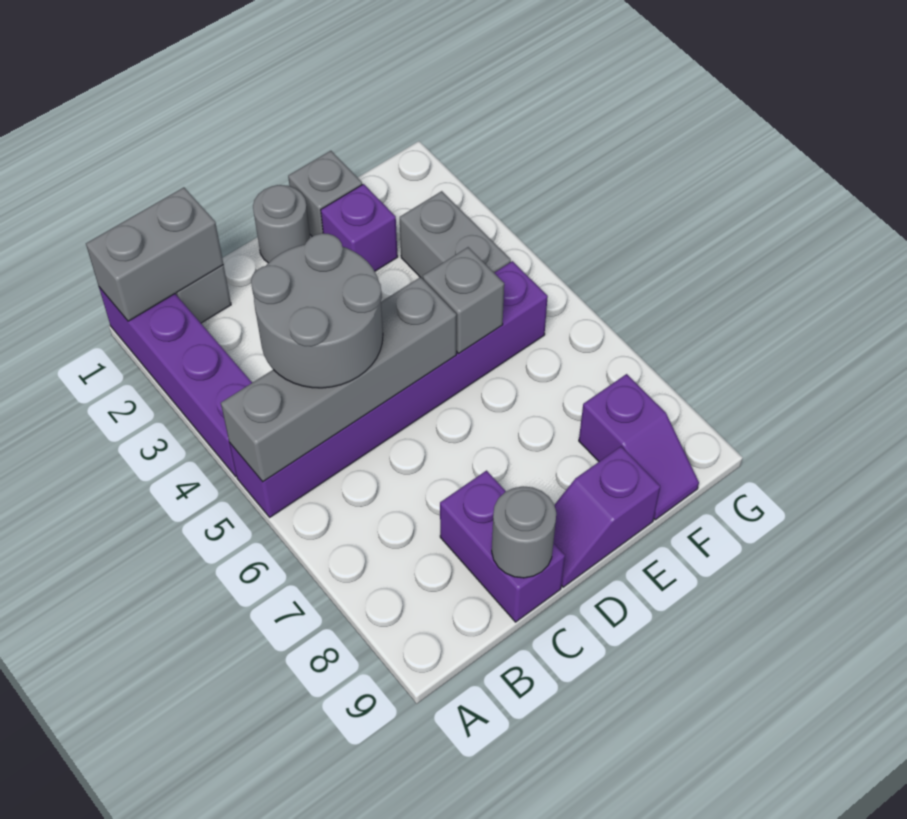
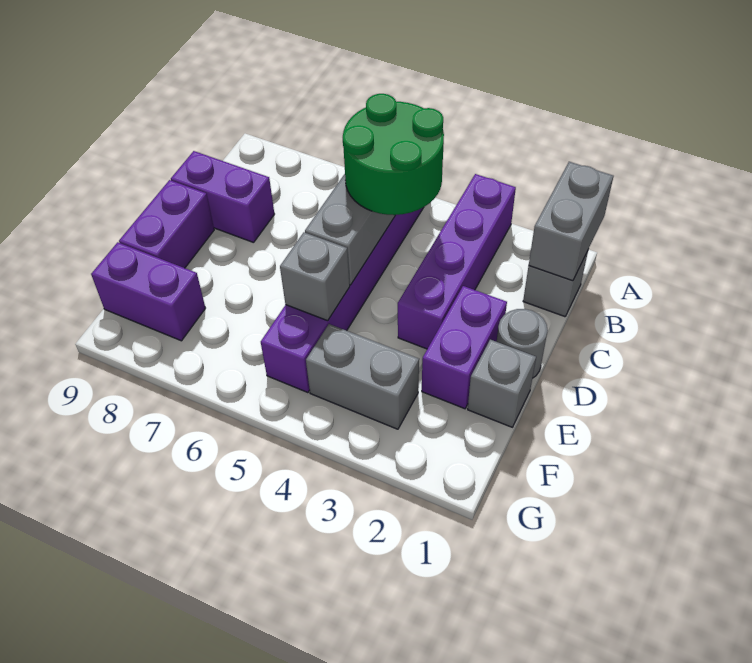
purple 1x4 brick [99,287,252,476] -> purple 1x4 brick turned to [398,174,516,349]
grey 2x2 round brick [251,233,383,388] -> green 2x2 round brick [343,94,444,215]
grey 1x1 round brick [492,486,556,578] -> none
purple 1x2 slope [553,447,660,587] -> purple 1x2 brick [119,180,214,268]
purple 1x1 brick [321,184,398,271] -> purple 1x2 brick [422,286,507,409]
purple 1x2 slope [579,374,699,520] -> purple 1x2 brick [91,242,205,341]

